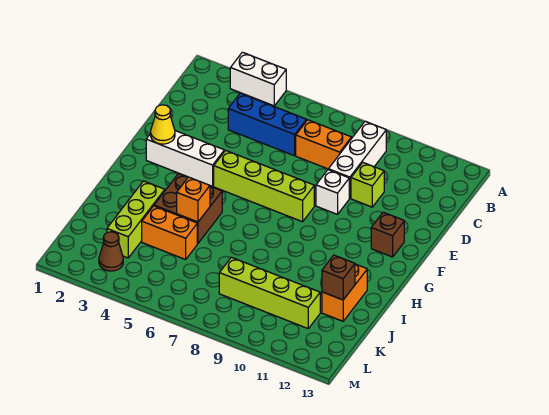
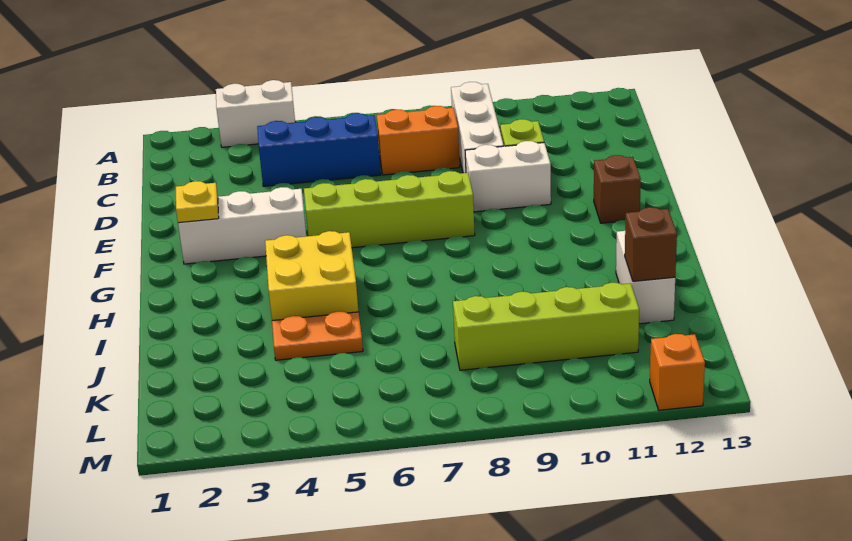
white 1x1 brick [316,170,349,214] -> white 1x2 brick [465,141,551,212]
yellow 1x1 cone [151,105,175,144] -> yellow 1x1 plate [176,181,219,223]
brown 2x2 brick [154,174,222,243] -> yellow 2x2 brick [265,231,359,321]
lime 1x3 brick [107,181,165,258] -> none
orange 1x1 brick [177,177,210,222] -> orange 1x1 brick moved to [650,334,705,410]
orange 1x2 brick [322,264,367,321] -> white 1x2 brick [616,231,675,324]
orange 1x2 brick [142,206,197,260] -> orange 1x2 plate [272,311,363,360]
brown 1x1 cone [99,232,123,271] -> none

